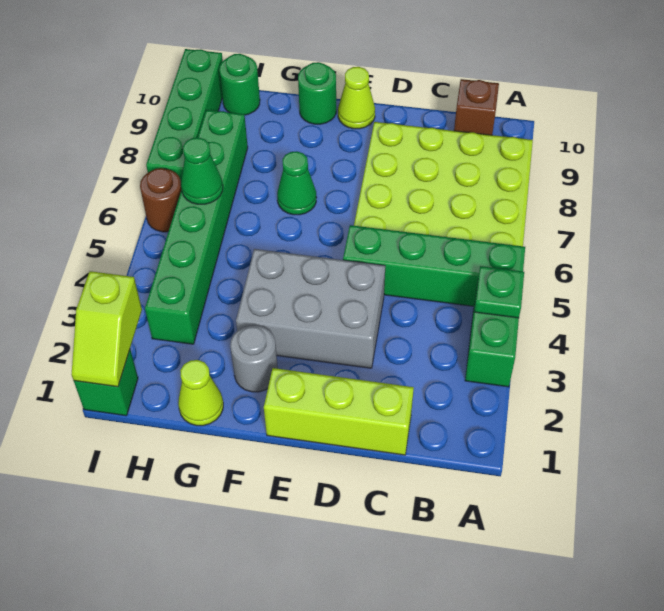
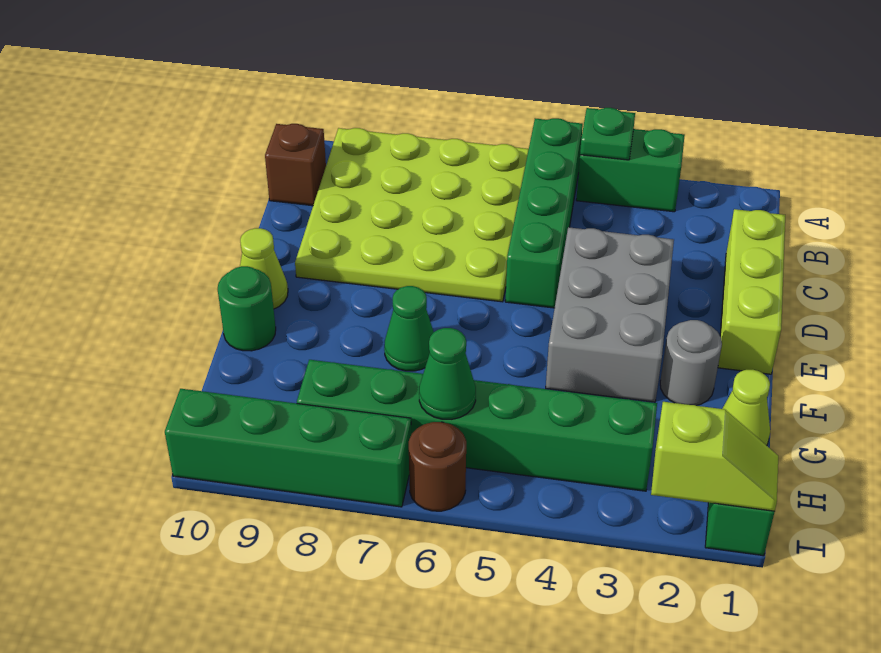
green 1x1 round brick [219,54,260,115] -> none

